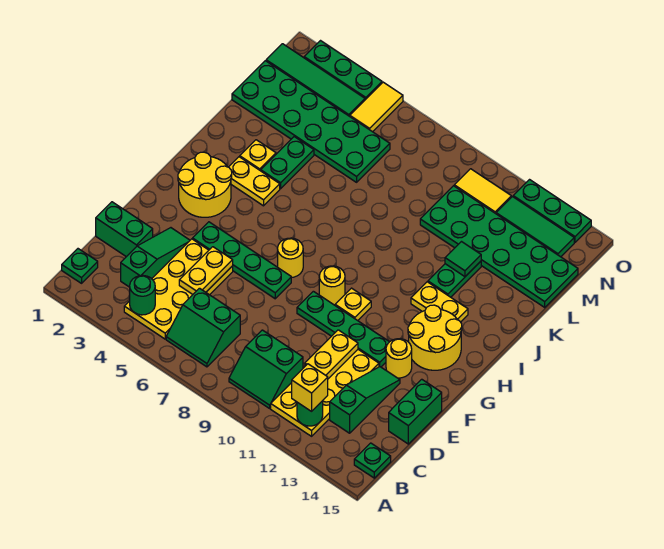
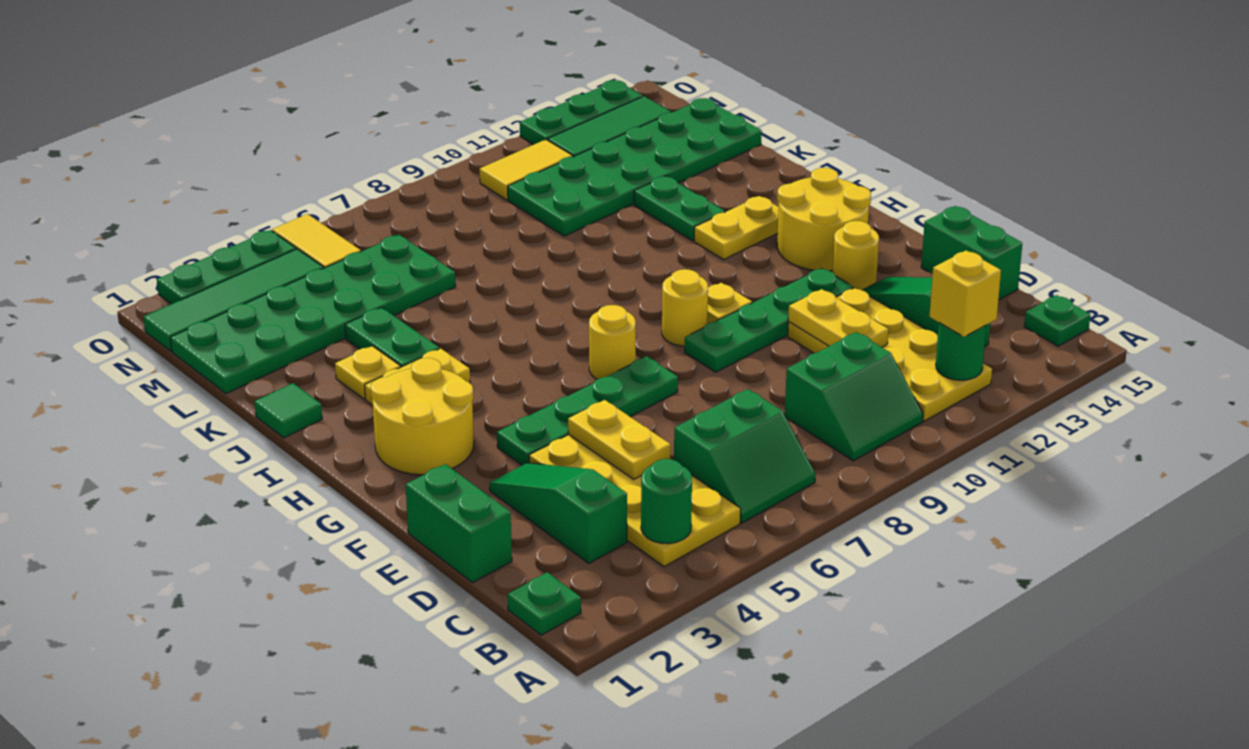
green 1x2 brick [96,202,153,257] -> green 1x2 brick turned to [406,464,512,583]
green 1x1 tile [445,242,481,277] -> green 1x1 tile moved to [255,383,322,438]

